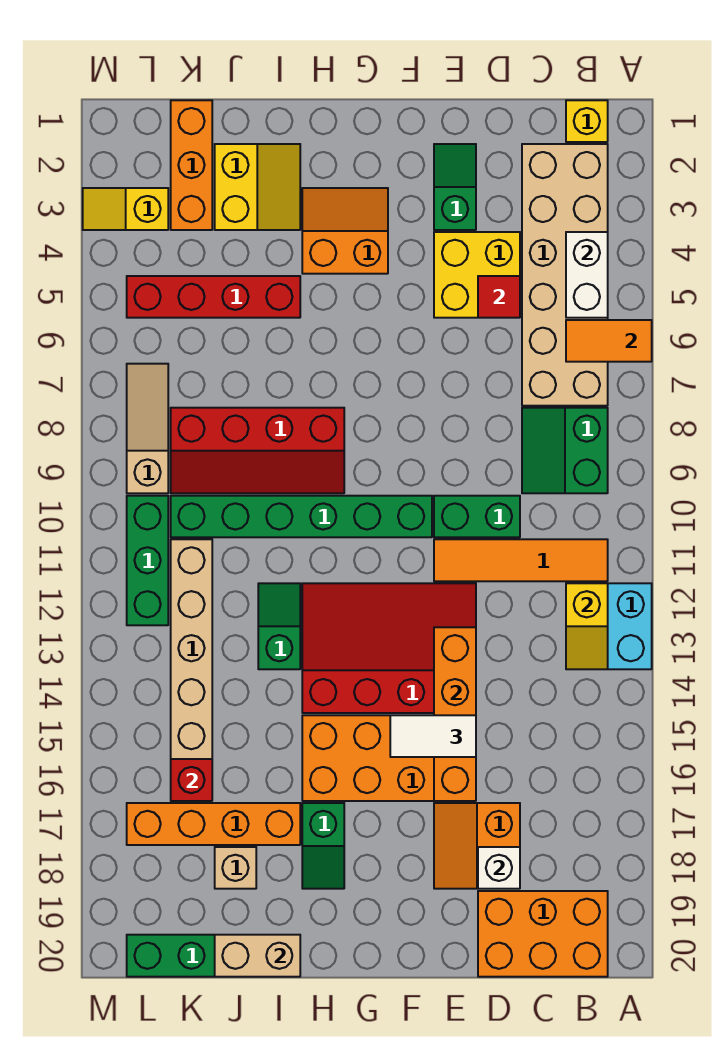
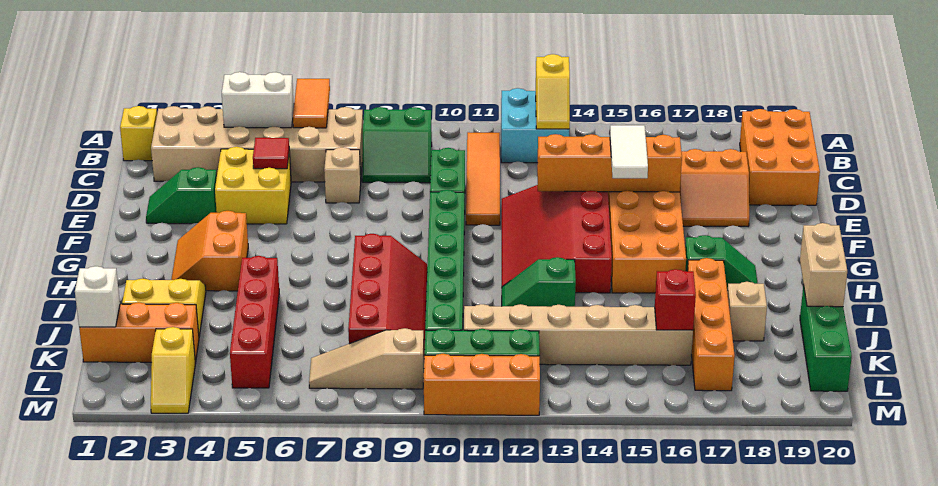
yellow 1x2 slope [566,583,608,669] -> yellow 1x2 slope turned to [536,54,570,129]
none -> tan 1x1 brick [324,147,361,203]
white 1x1 brick [478,847,520,889] -> white 1x1 brick moved to [75,266,120,327]
none -> orange 1x3 brick [424,354,540,415]

